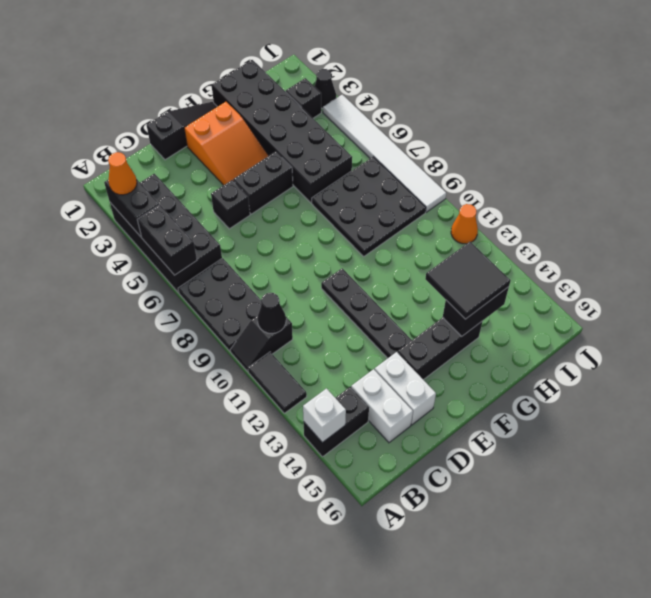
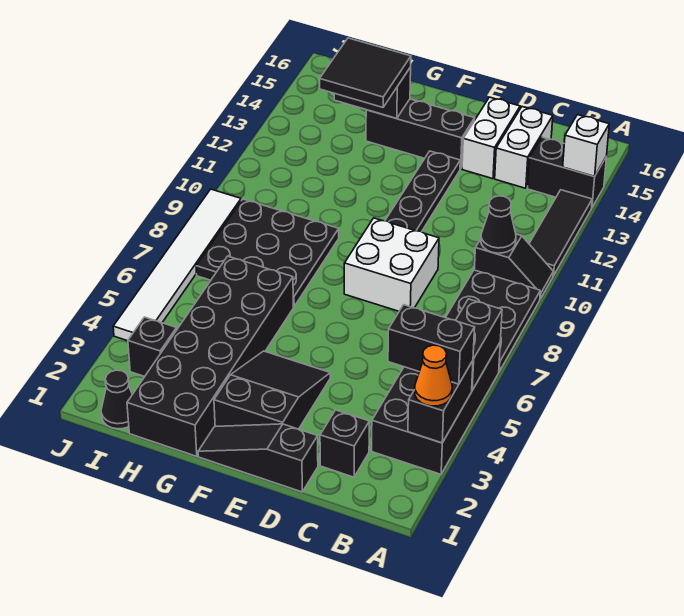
black 1x2 tile [248,352,307,413] -> black 1x3 tile [529,190,592,276]
black 1x1 brick [211,180,250,229] -> black 1x1 brick moved to [320,410,369,477]
none -> white 2x2 brick [344,218,439,311]
orange 2x3 slope [184,101,269,185] -> black 2x3 slope [214,351,330,429]
black 1x2 brick [233,151,293,214] -> black 1x2 brick moved to [388,305,475,384]
black 1x1 cone [314,69,336,108] -> black 1x1 cone moved to [101,370,132,429]
orange 1x1 cone [451,204,478,244] -> none

